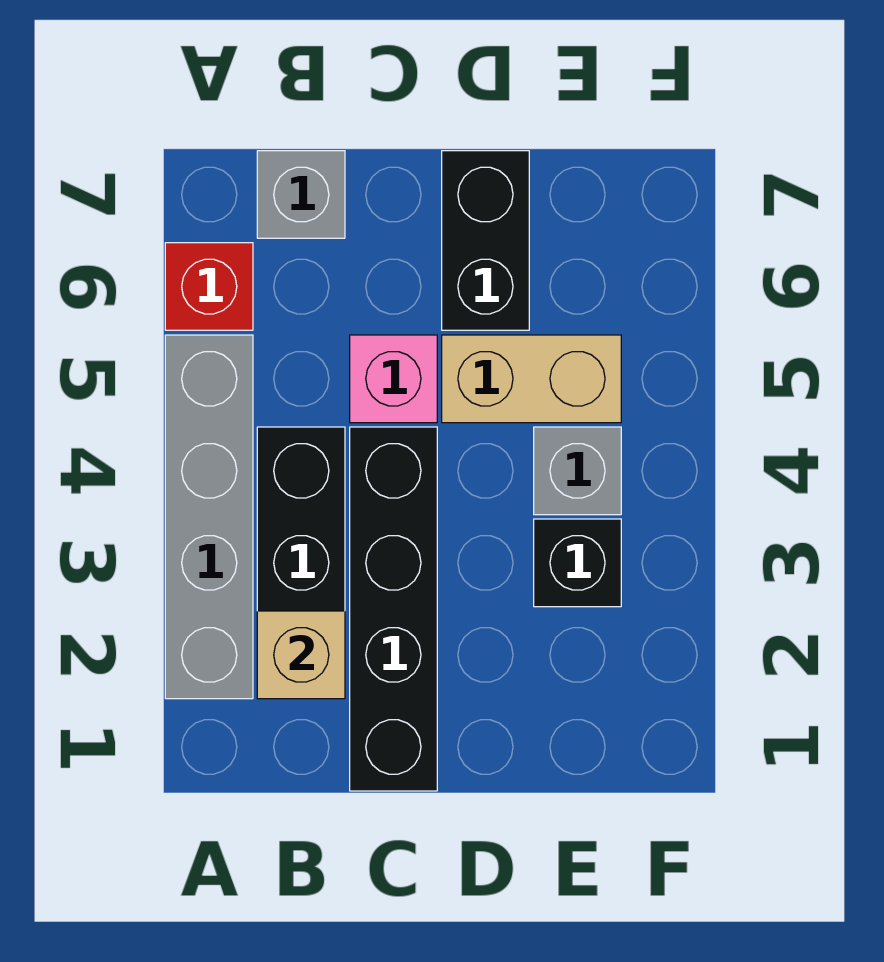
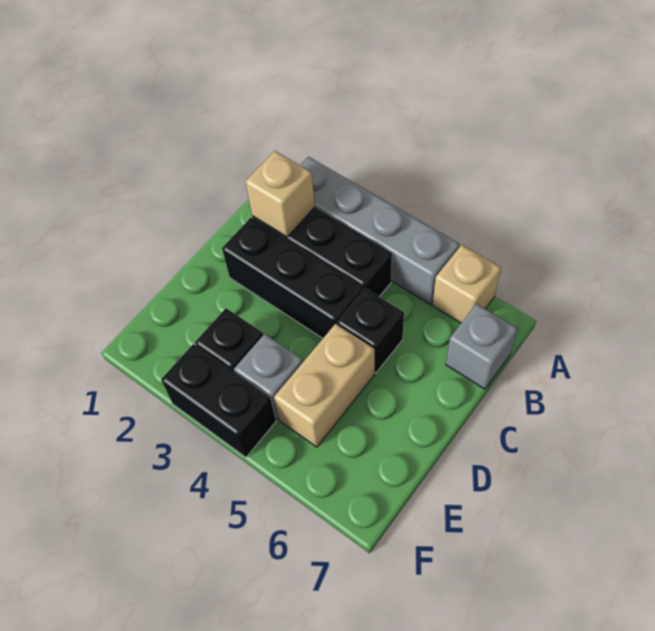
red 1x1 brick [165,243,253,330] -> tan 1x1 brick [432,245,501,323]
black 1x4 brick [350,427,437,791] -> black 1x3 brick [222,218,363,338]
pink 1x1 brick [350,335,437,423] -> black 1x1 brick [337,288,404,373]
black 1x2 brick [442,151,529,330] -> black 1x2 brick moved to [161,344,276,457]

